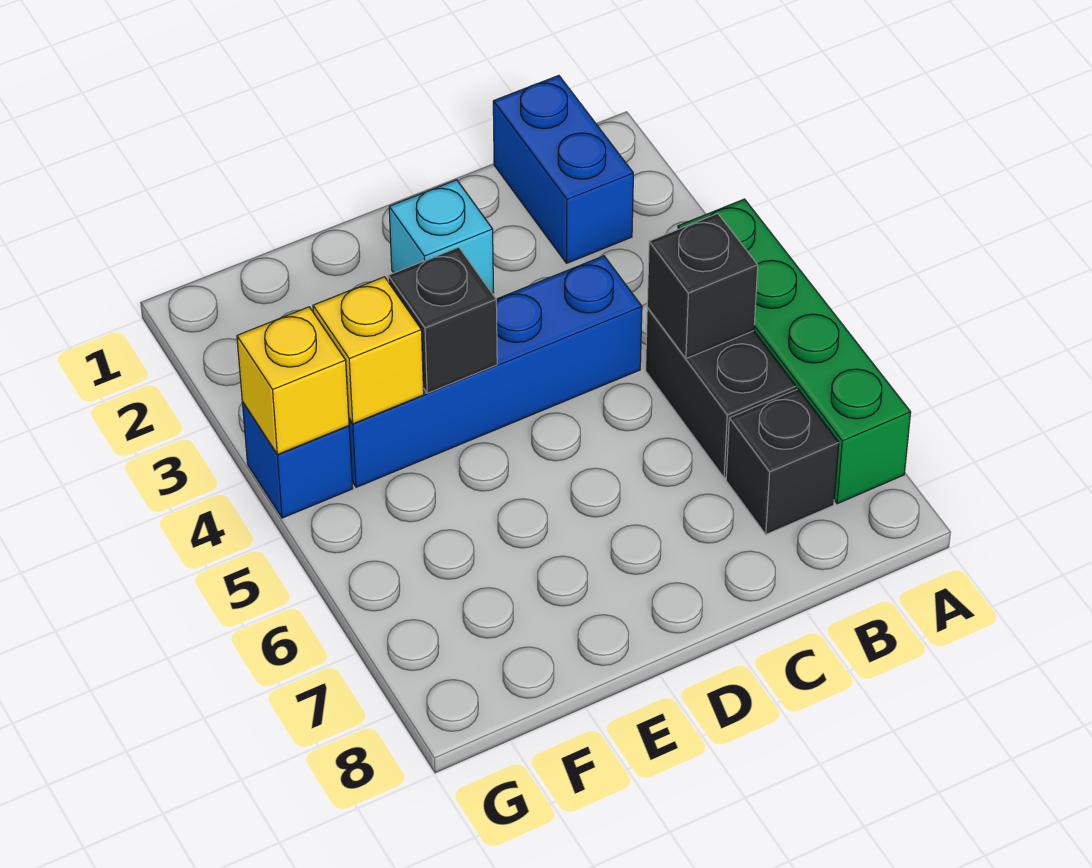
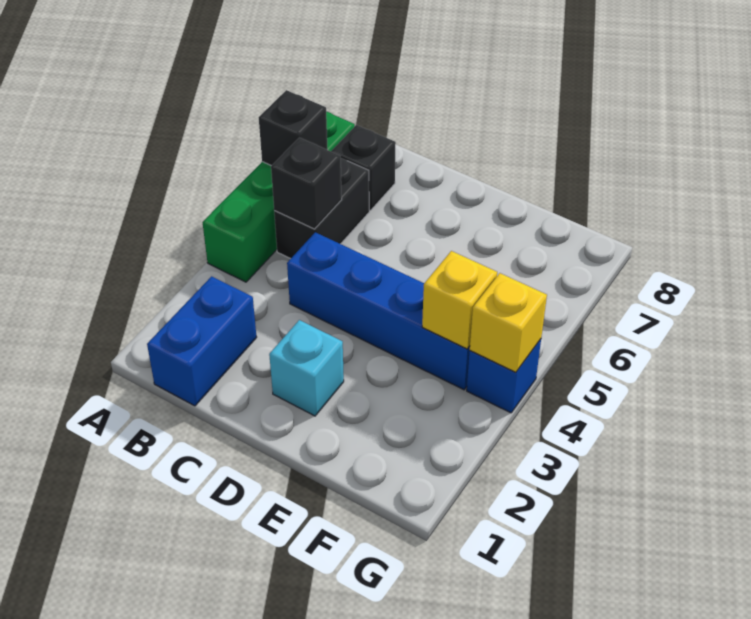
black 1x1 brick [388,247,497,393] -> black 1x1 brick moved to [259,90,328,166]

